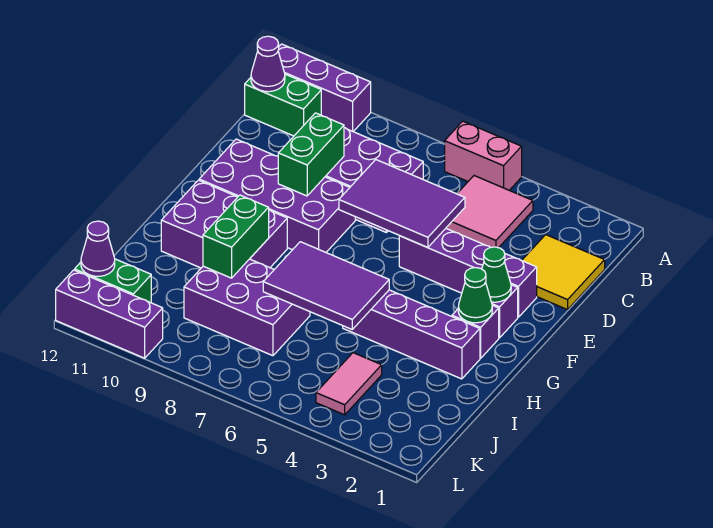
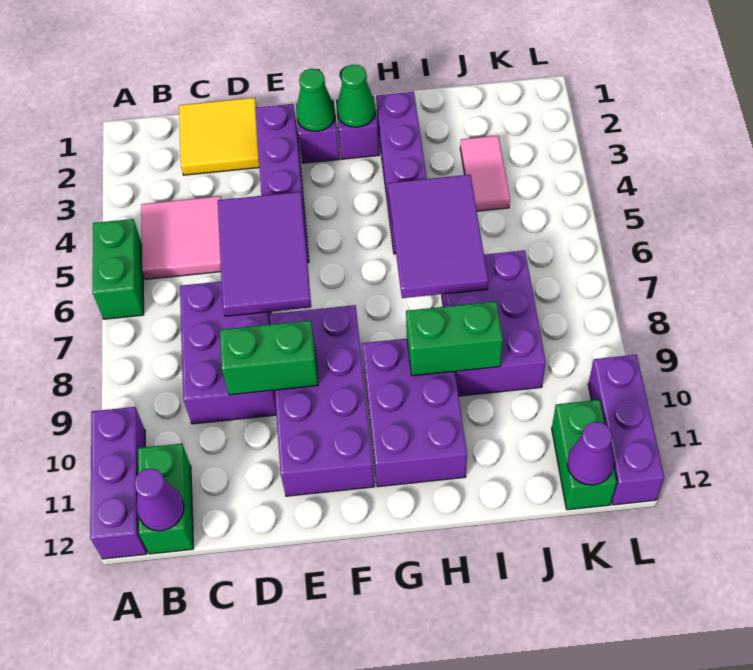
pink 1x2 brick [445,121,522,190] -> green 1x2 brick [93,219,144,319]
pink 1x2 tile [316,353,382,415] -> pink 1x2 tile turned to [460,136,510,211]

